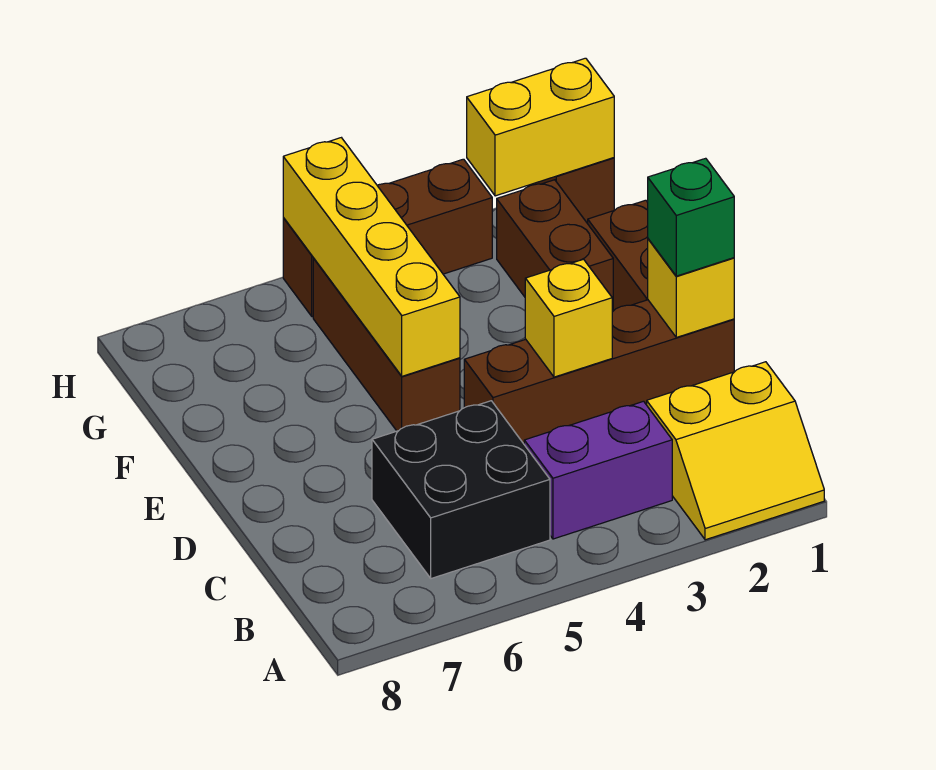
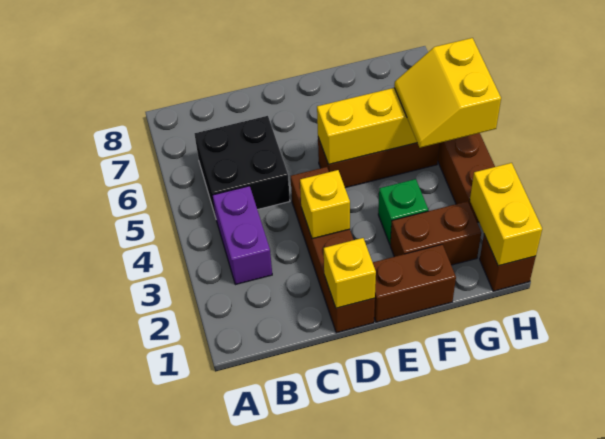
yellow 2x2 slope [647,362,824,540] -> yellow 2x2 slope moved to [394,38,501,148]
green 1x1 brick [648,158,734,276] -> green 1x1 brick moved to [378,179,428,244]

